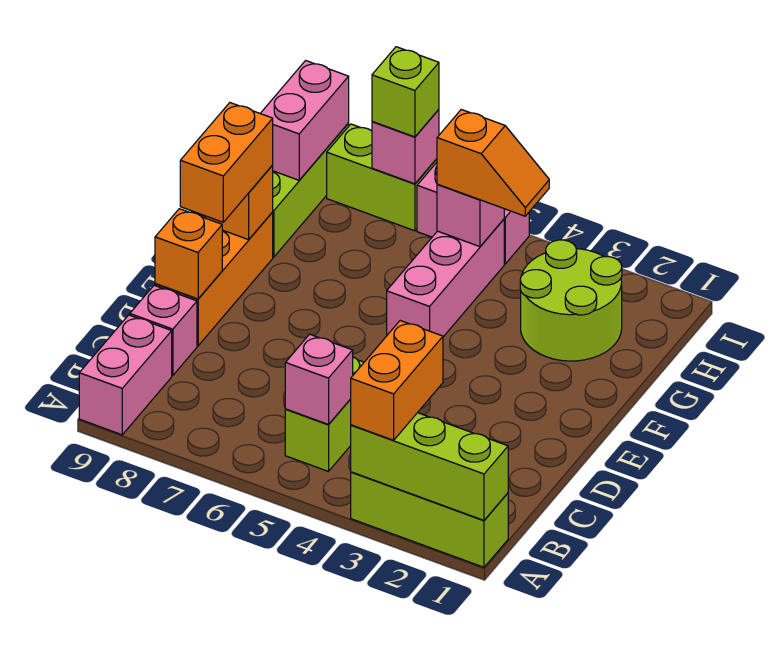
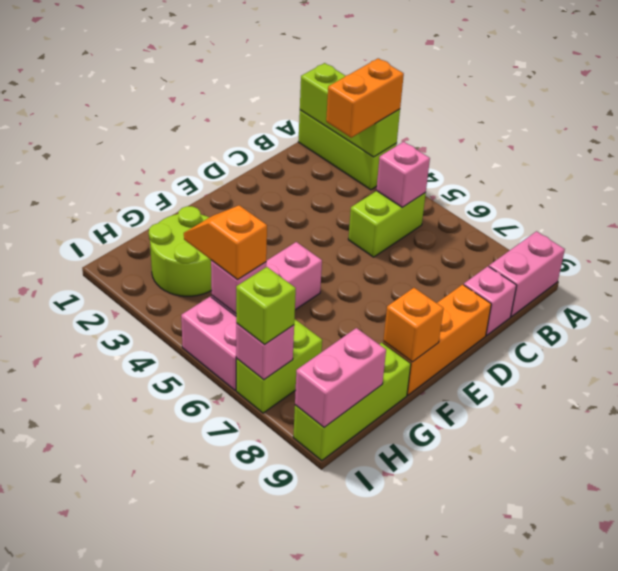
orange 1x1 brick [155,209,222,299] -> none
orange 1x2 brick [180,103,273,222] -> none
lime 1x2 brick [327,124,437,231] -> lime 1x2 brick turned to [236,319,322,413]

